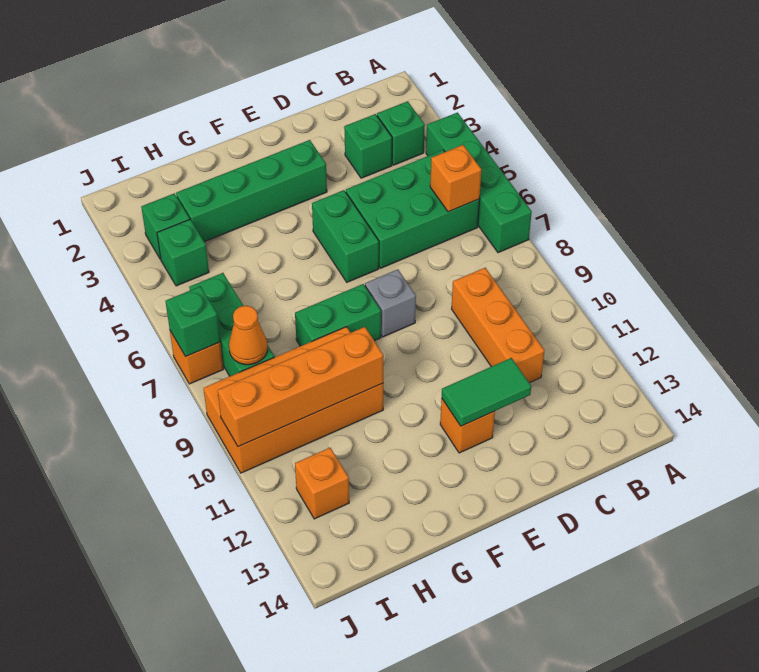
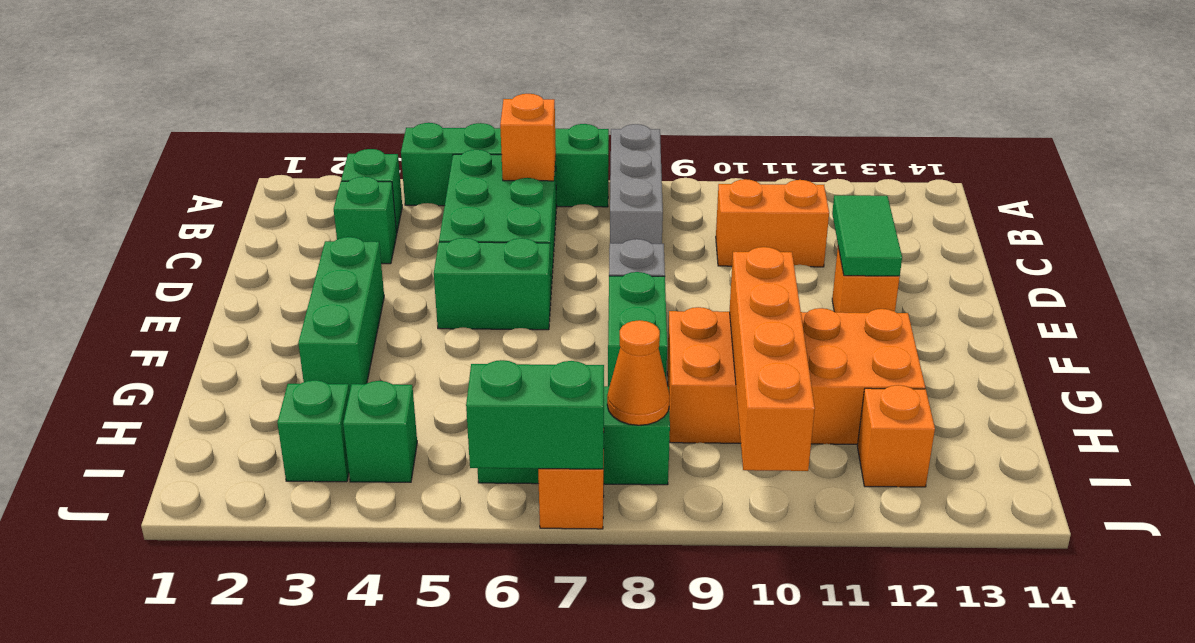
none -> grey 1x3 brick [610,124,663,244]
orange 1x3 brick [452,268,544,383] -> orange 1x2 brick [716,179,829,267]
green 1x4 brick [176,140,327,242] -> green 1x3 brick [298,237,384,393]
orange 2x4 brick [204,327,383,473] -> orange 2x4 brick turned to [667,307,925,444]
green 1x1 brick [166,286,220,357] -> green 1x2 brick [466,360,604,469]

